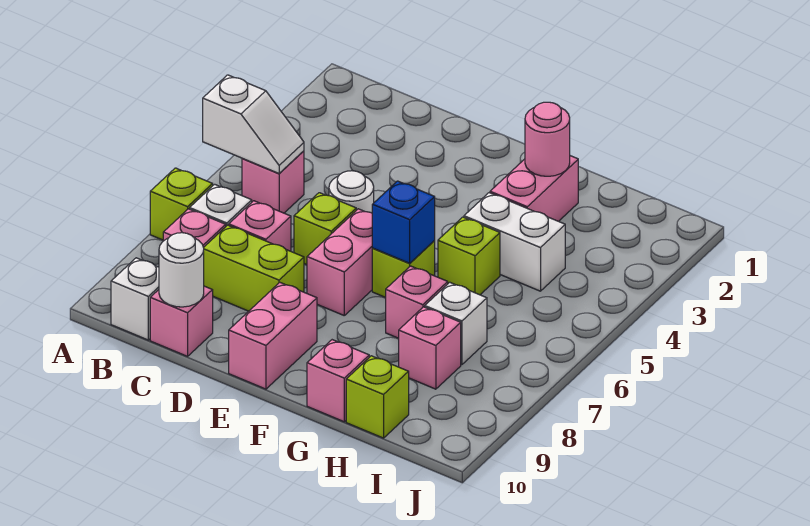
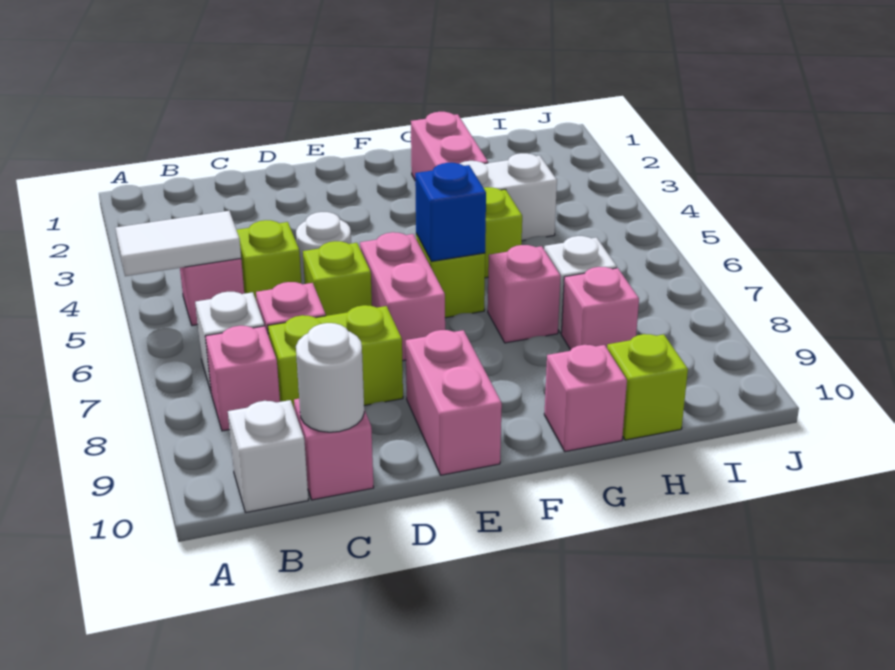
white 1x2 slope [203,75,304,173] -> white 1x2 tile [115,211,241,276]
lime 1x1 brick [150,168,213,240] -> lime 1x1 brick moved to [237,220,301,302]
pink 1x1 round brick [525,102,570,176] -> none

